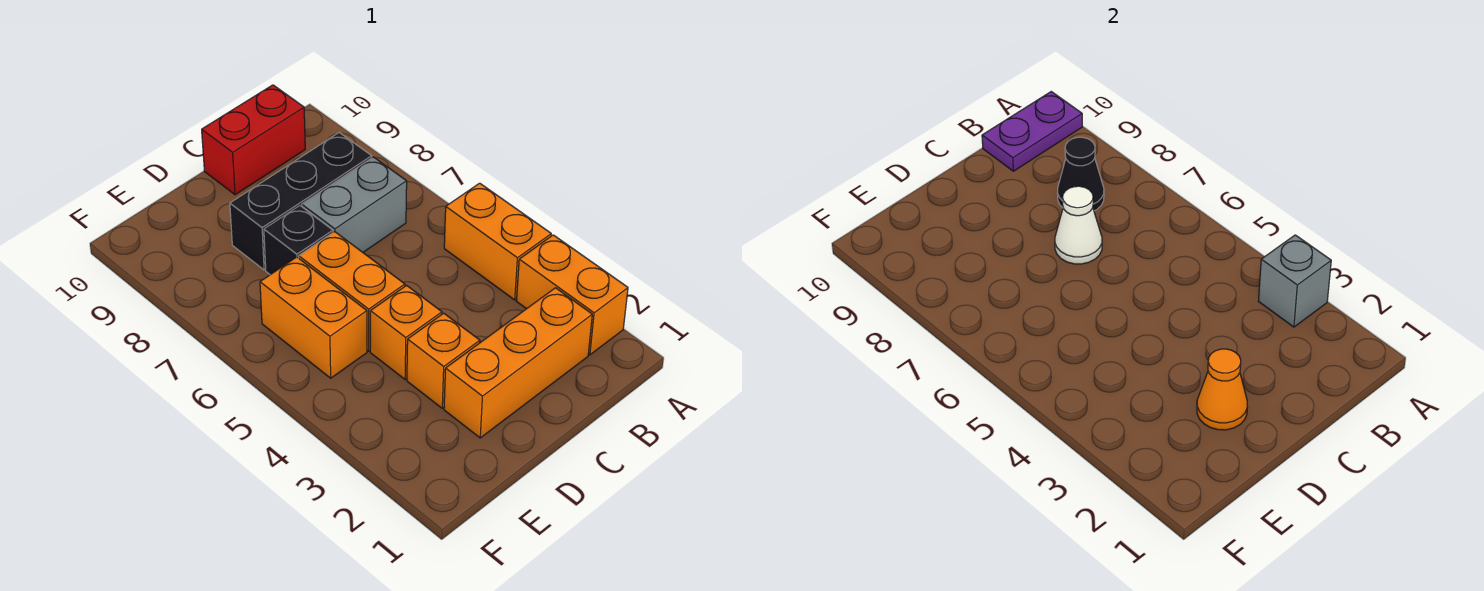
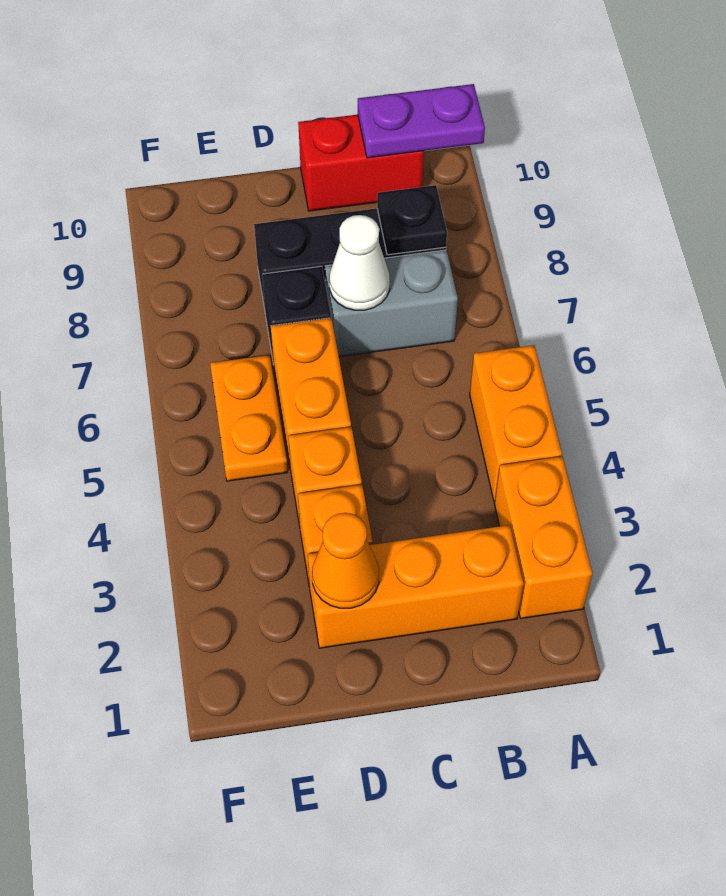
grey 1x1 brick [1259,235,1331,327] -> none
black 1x1 cone [1058,137,1104,211] -> black 1x1 plate [377,185,447,255]
orange 1x2 brick [260,257,367,378] -> orange 1x2 plate [210,355,288,481]

